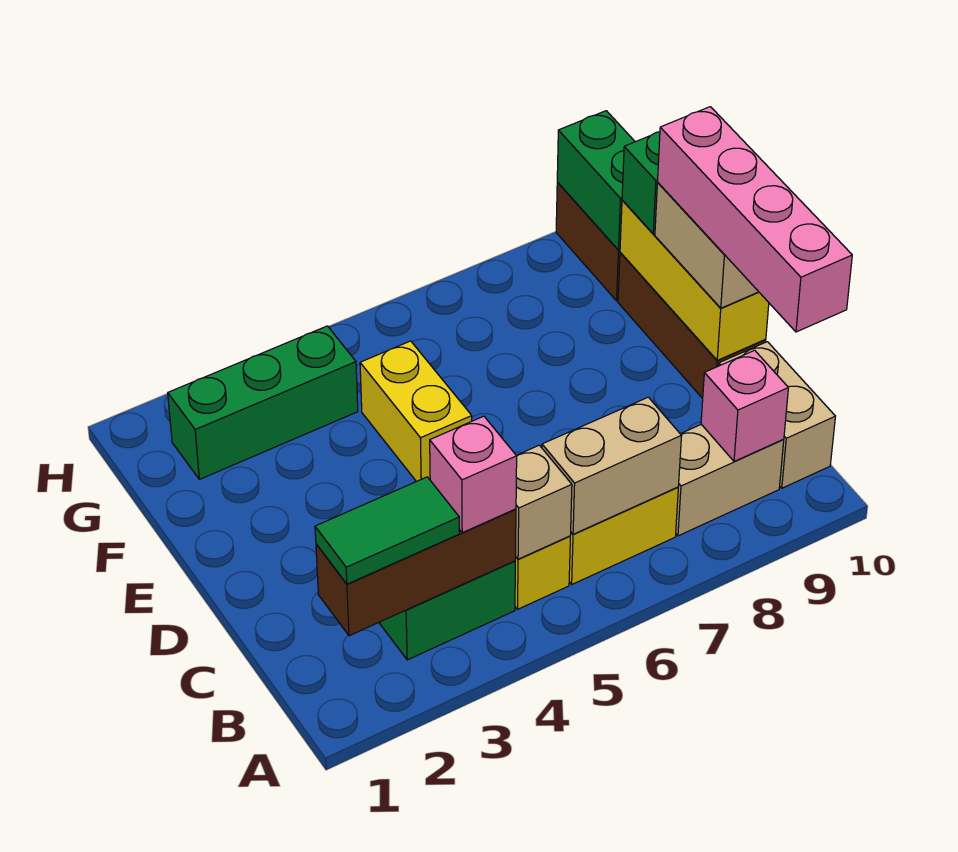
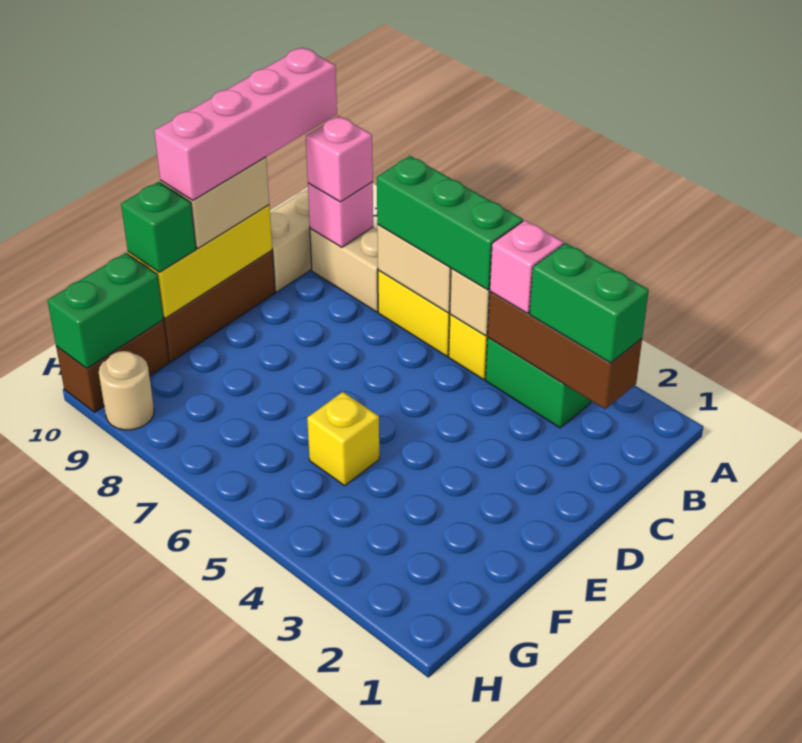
green 1x2 tile [315,477,459,584] -> green 1x2 brick [530,243,649,363]
none -> pink 1x1 brick [306,116,373,202]
yellow 1x2 brick [360,341,472,482] -> yellow 1x1 brick [307,392,379,486]
green 1x3 brick [168,326,358,479] -> green 1x3 brick moved to [377,156,523,290]
none -> tan 1x1 round brick [99,351,154,430]

